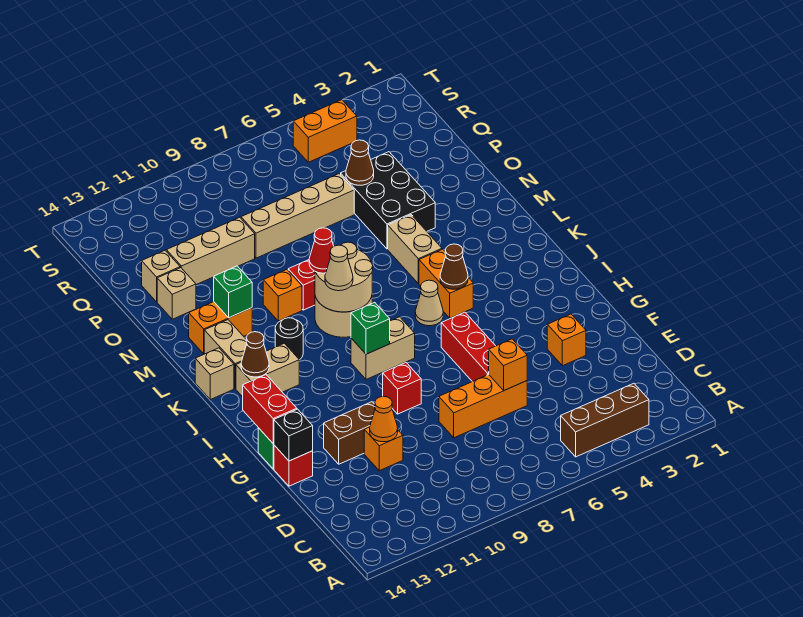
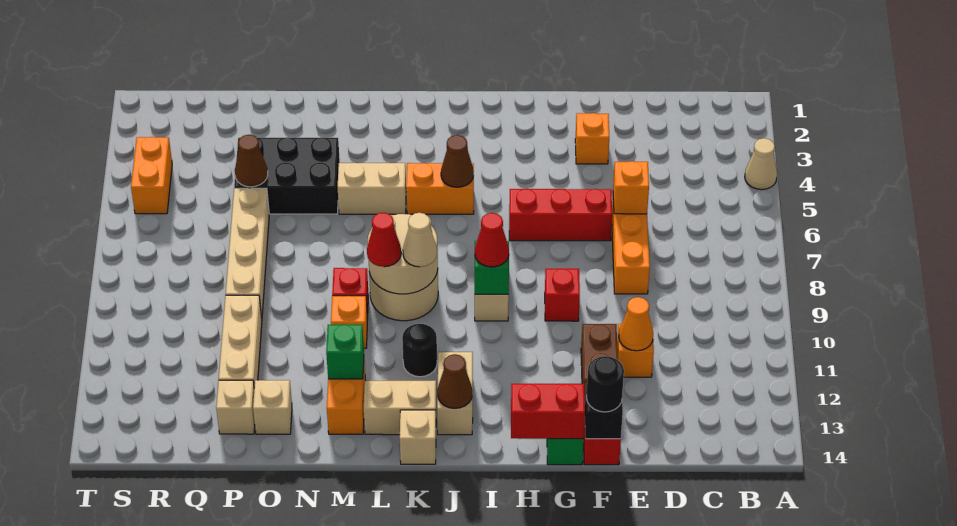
brown 1x3 brick [561,383,649,457] -> none
none -> black 1x1 round brick [586,356,624,412]
none -> red 1x1 cone [475,213,509,267]
tan 1x1 cone [415,280,443,326] -> tan 1x1 cone moved to [745,138,777,190]

